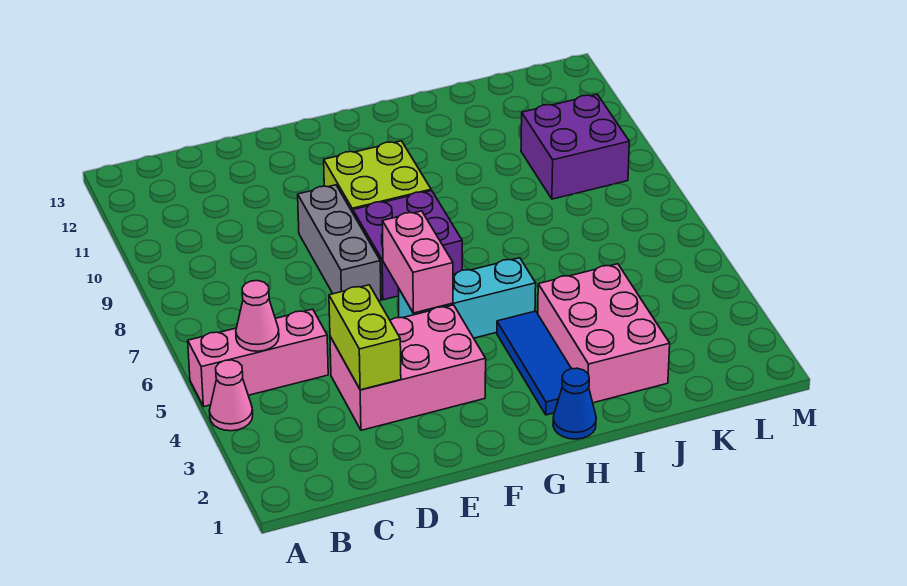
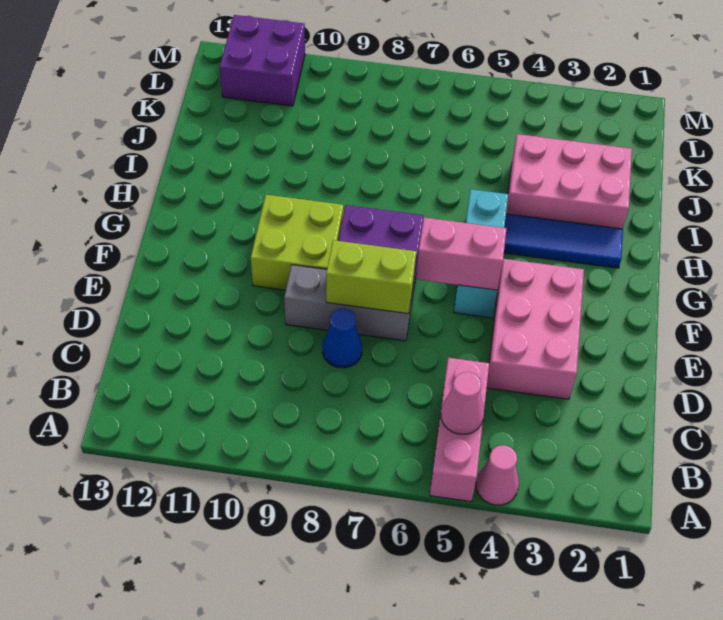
lime 1x2 brick [329,285,401,390] -> lime 1x2 brick moved to [326,240,416,314]
blue 1x1 cone [553,368,596,439] -> blue 1x1 cone moved to [323,308,362,368]
purple 2x2 brick [521,94,629,199] -> purple 2x2 brick moved to [220,15,305,106]

